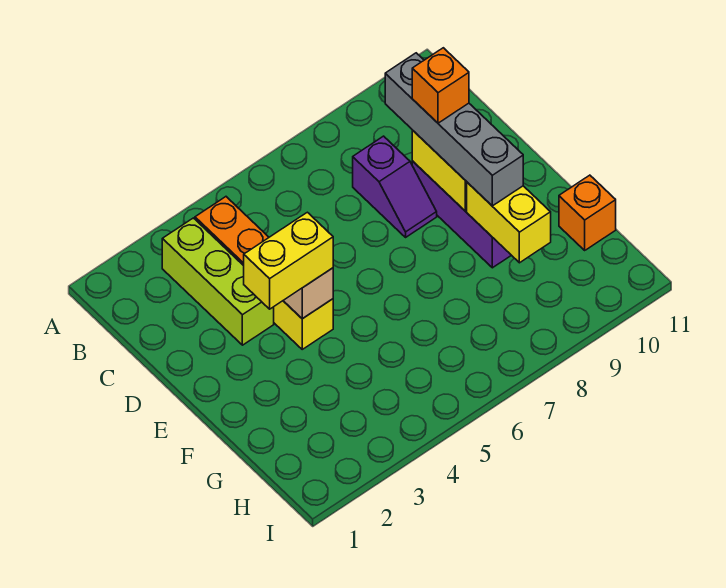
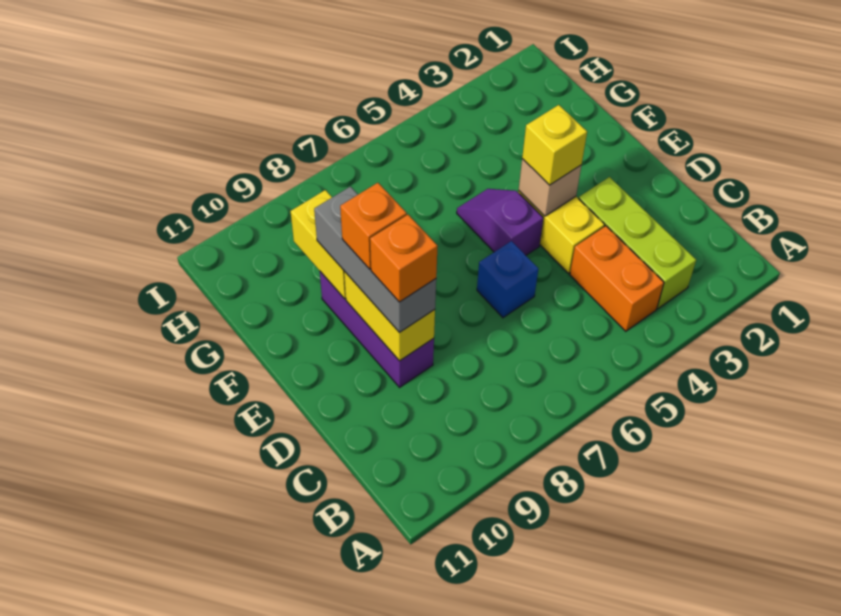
purple 1x2 slope [353,136,437,237] -> purple 1x2 slope moved to [457,189,543,255]
grey 1x4 brick [385,53,523,206] -> grey 1x3 brick [314,187,436,333]
none -> blue 1x1 brick [477,241,538,318]
yellow 1x2 brick [244,212,333,309] -> yellow 1x1 brick [522,105,587,185]
orange 1x1 brick [559,175,616,250] -> orange 1x1 brick moved to [340,183,407,269]

